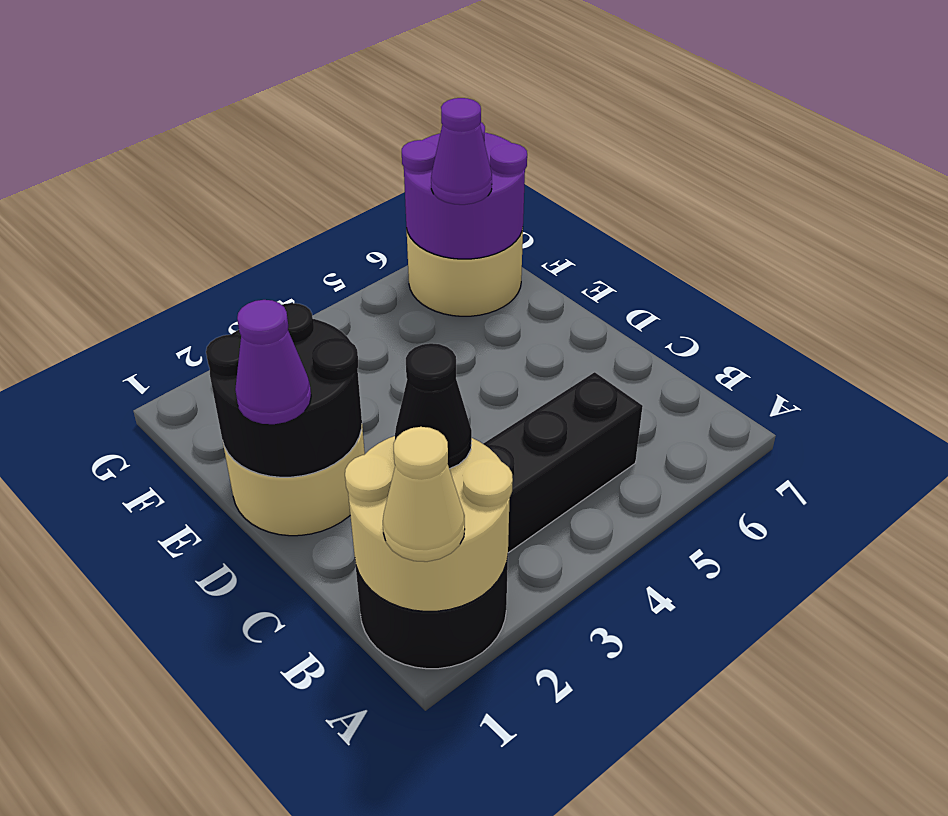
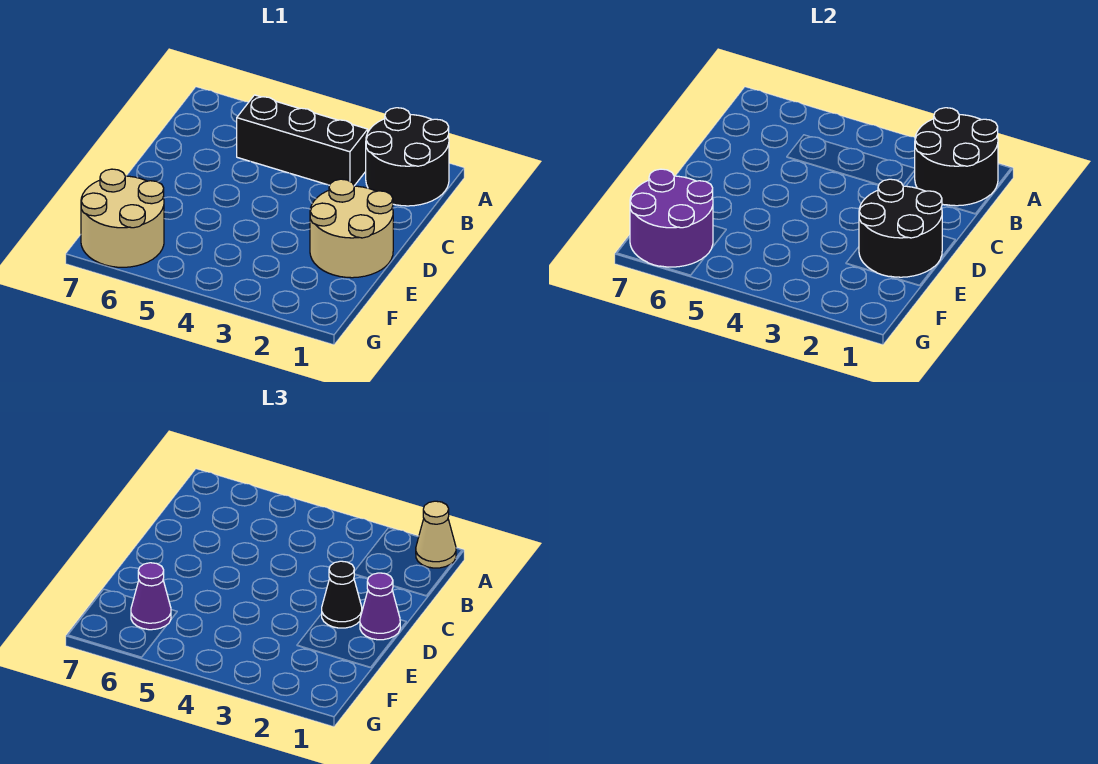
tan 2x2 round brick [345,436,513,611] -> black 2x2 round brick [914,108,998,206]
black 1x1 cone [395,343,472,469] -> black 1x1 cone moved to [322,561,362,628]

